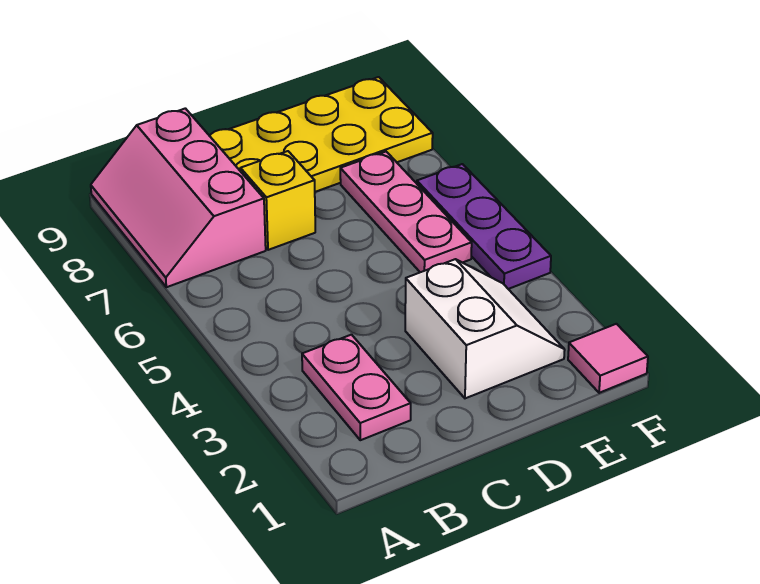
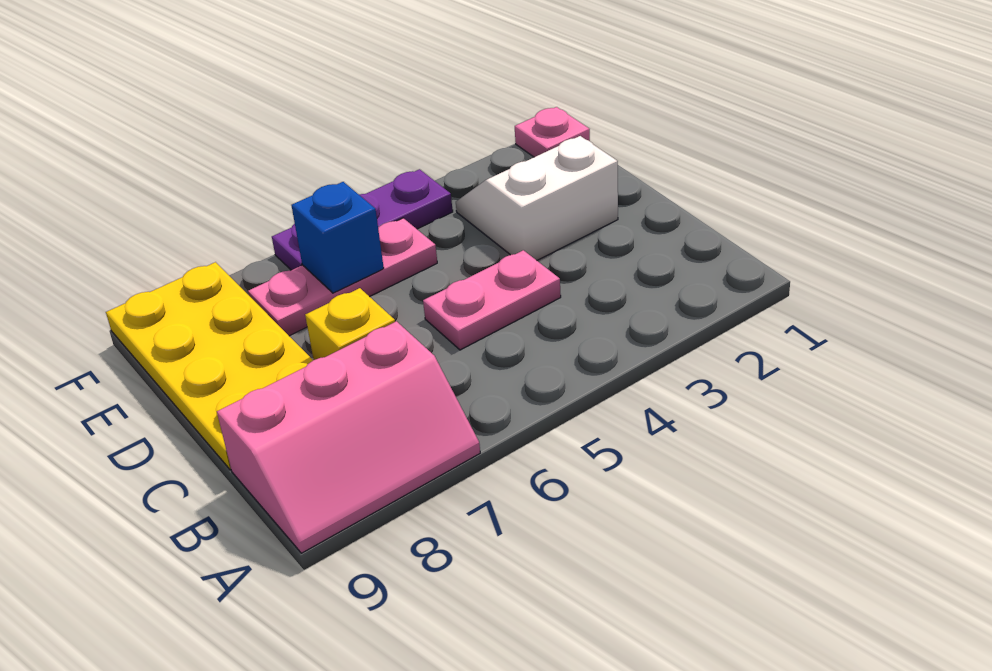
pink 1x2 plate [302,335,411,440] -> pink 1x2 plate moved to [423,250,561,350]
none -> blue 1x1 brick [291,182,384,293]
pink 1x1 tile [568,324,648,393] -> pink 1x1 plate [515,107,590,157]

